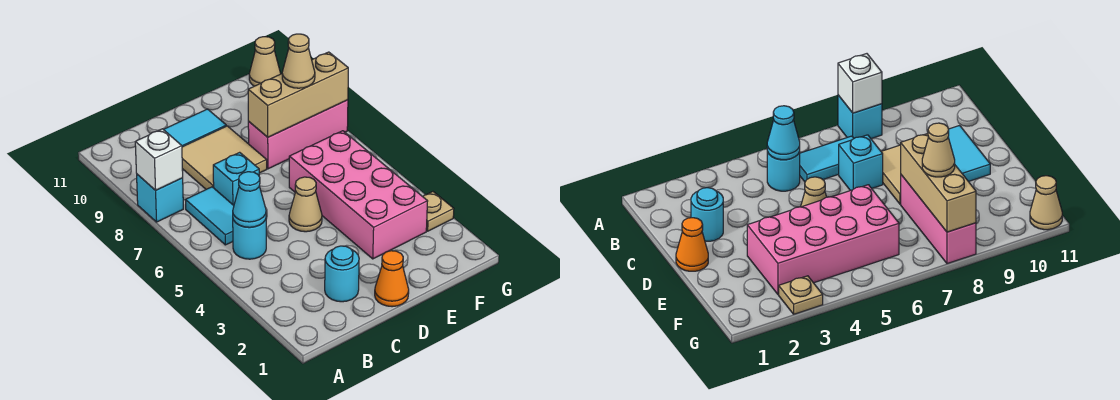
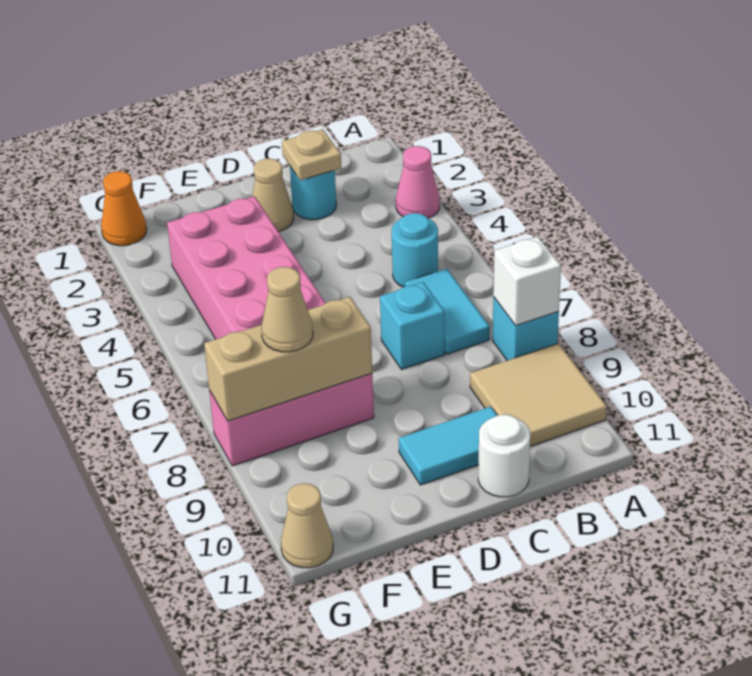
none -> pink 1x1 cone [396,146,440,218]
cyan 1x1 cone [233,172,266,227] -> none
tan 2x2 tile [182,126,267,189] -> tan 2x2 tile moved to [470,343,607,447]
none -> white 1x1 round brick [478,414,530,497]
orange 1x1 cone [375,251,409,307] -> orange 1x1 cone moved to [101,171,147,246]
tan 1x1 cone [289,177,322,232] -> tan 1x1 cone moved to [252,159,294,232]
tan 1x1 plate [423,192,454,231] -> tan 1x1 plate moved to [282,129,341,180]

